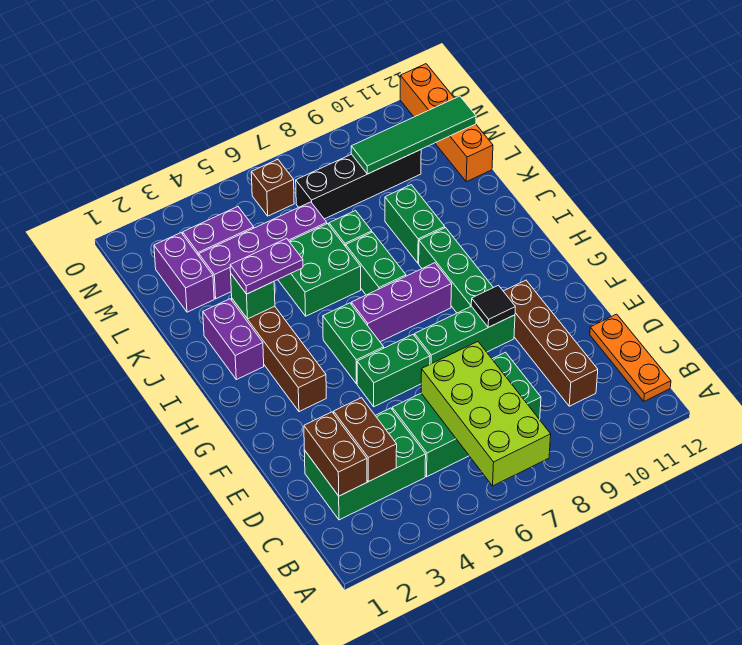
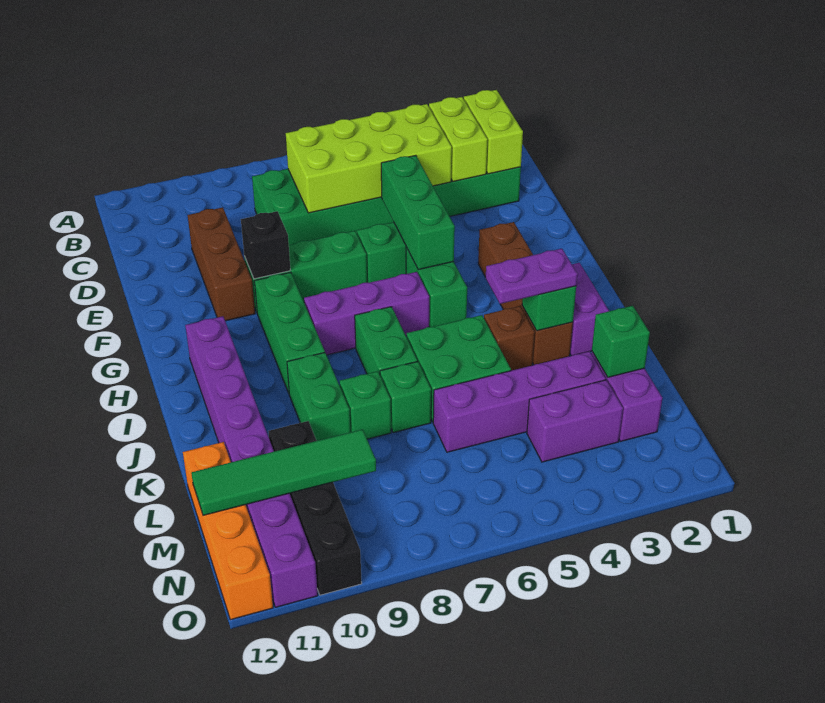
lime 2x4 brick [421,342,551,486] -> lime 2x4 brick turned to [286,104,452,213]
orange 1x3 plate [590,314,671,401] -> none
brown 1x2 brick [304,412,367,496] -> lime 1x2 brick [464,90,523,174]
brown 1x2 brick [334,398,397,482] -> lime 1x2 brick [429,97,488,181]
brown 1x4 brick [504,280,598,406] -> brown 1x3 brick [188,207,255,321]
none -> green 1x3 brick [381,155,455,270]
black 1x1 tile [471,285,515,327] -> black 1x1 brick [241,211,290,279]
none -> purple 1x8 brick [185,316,318,607]
none -> green 1x1 brick [340,371,391,439]
none -> green 1x1 brick [592,306,650,377]
black 1x4 brick [296,150,421,219] -> black 1x4 brick turned to [269,421,362,595]
brown 1x1 brick [251,160,294,216] -> brown 1x1 brick moved to [484,306,535,371]

